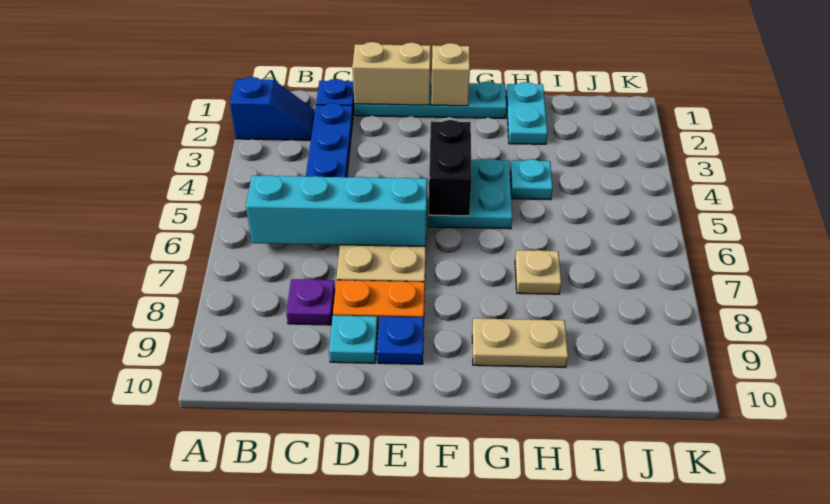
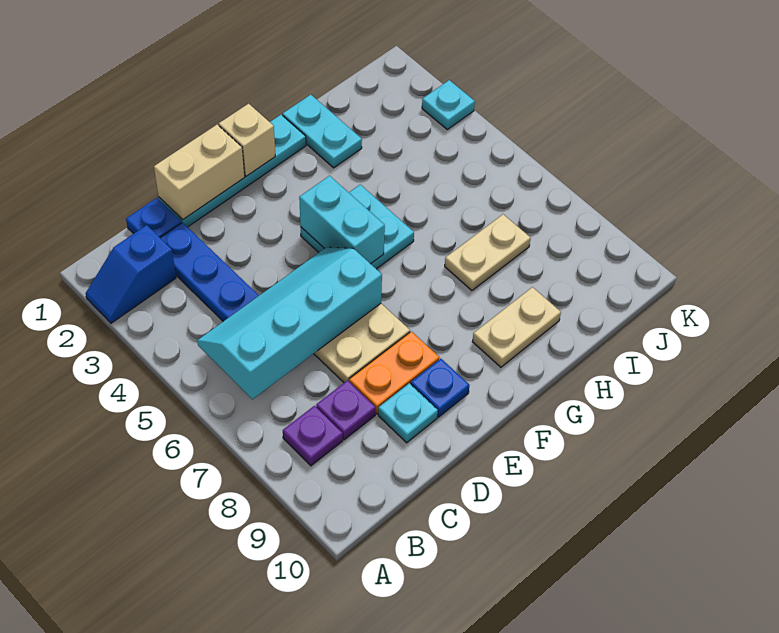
blue 1x2 slope [230,77,315,140] -> blue 1x2 slope turned to [86,225,176,323]
none -> purple 1x1 plate [283,406,343,466]
black 1x2 brick [429,120,472,216] -> cyan 1x2 brick [299,176,385,264]
cyan 1x1 plate [510,159,553,200] -> cyan 1x1 plate moved to [422,80,475,129]
tan 1x1 plate [515,250,561,294] -> tan 1x2 plate [445,214,531,291]

